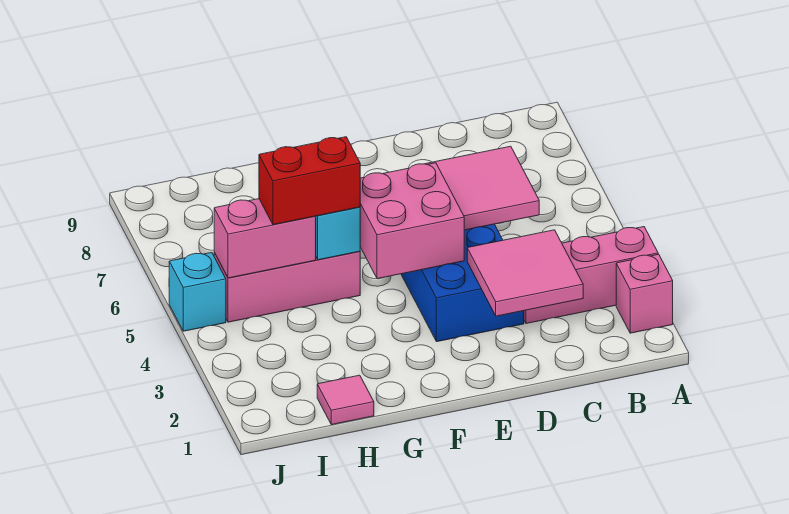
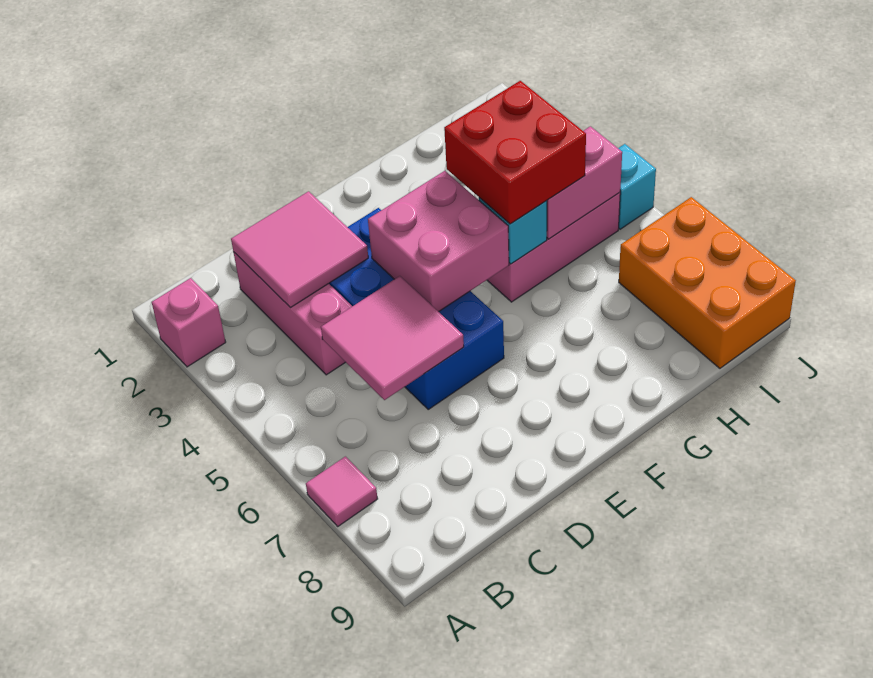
pink 1x3 brick [524,227,658,324] -> pink 1x3 brick turned to [233,252,352,375]
red 1x2 brick [259,137,360,225] -> red 2x2 brick [444,81,586,224]
pink 1x1 tile [317,375,374,425] -> pink 1x1 tile moved to [306,456,378,526]
none -> orange 2x3 brick [619,197,796,368]

